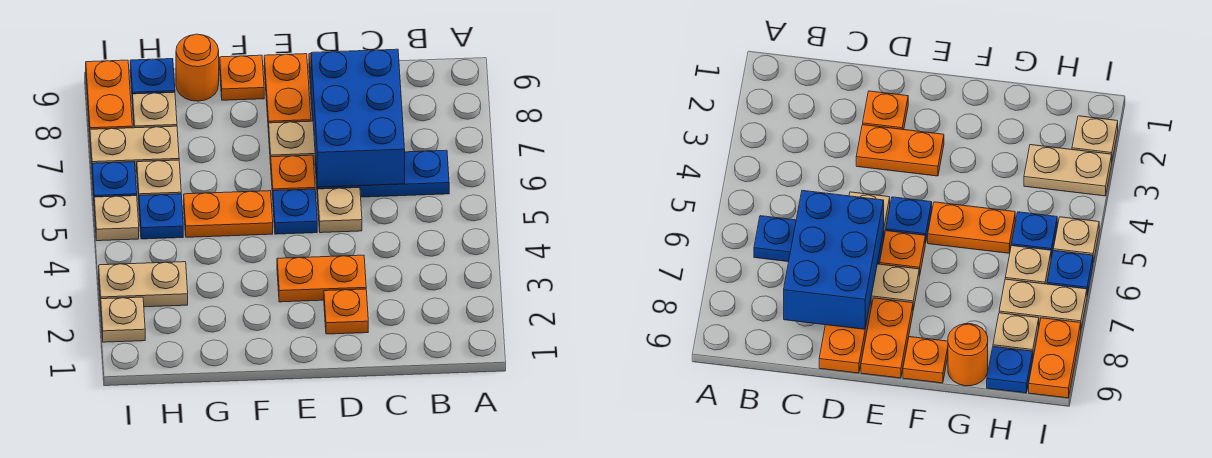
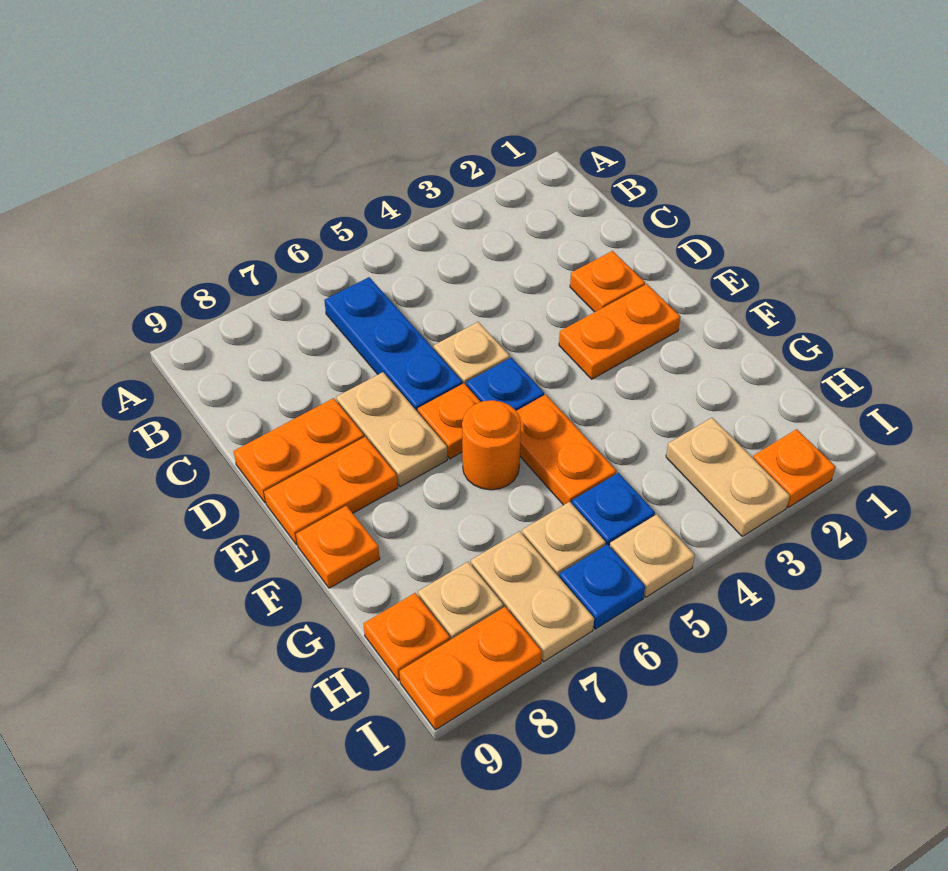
blue 2x3 brick [311,49,405,187] -> none
orange 1x2 plate [277,255,366,302] -> orange 1x2 plate turned to [559,284,680,379]
orange 1x1 round brick [176,34,219,101] -> orange 1x1 round brick moved to [462,400,521,490]
blue 1x1 plate [130,59,175,103] -> orange 1x1 plate [364,593,450,681]
tan 1x1 plate [101,297,145,342] -> orange 1x1 plate [753,429,836,507]

